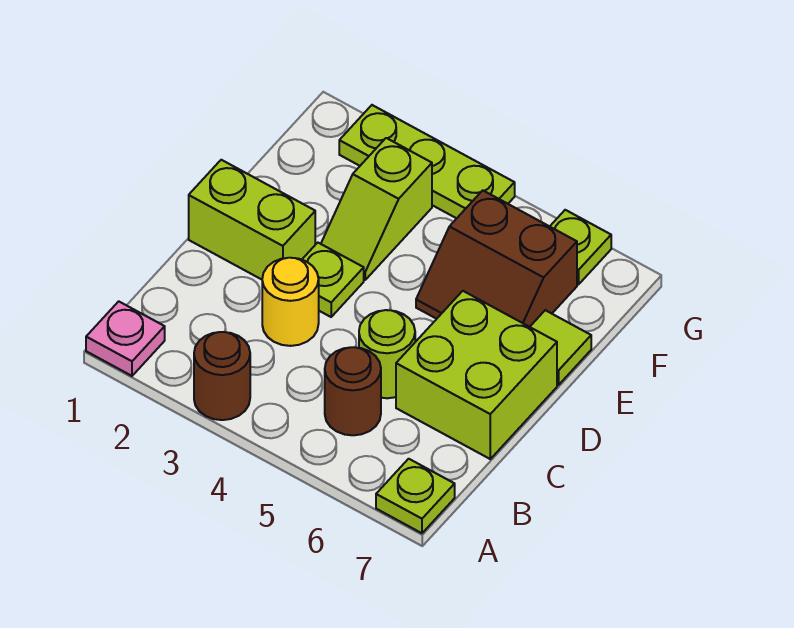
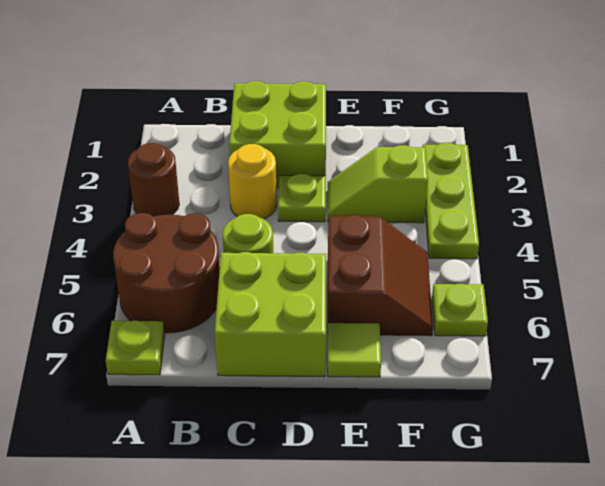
pink 1x1 plate [86,301,165,376] -> none
brown 1x1 round brick [325,347,381,435] -> brown 2x2 round brick [113,213,220,333]
lime 1x2 brick [189,160,315,279] -> lime 2x2 brick [229,81,326,188]
brown 2x2 slope [416,190,577,327] -> brown 2x2 slope turned to [328,215,433,336]

